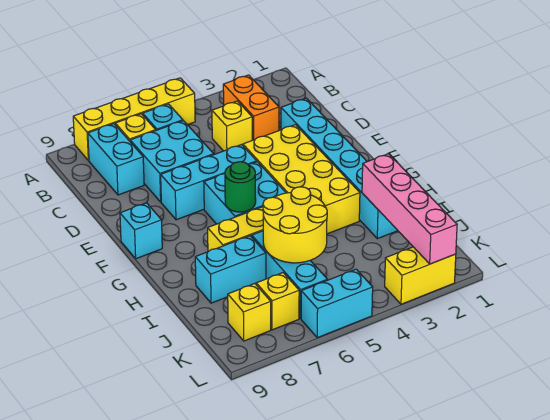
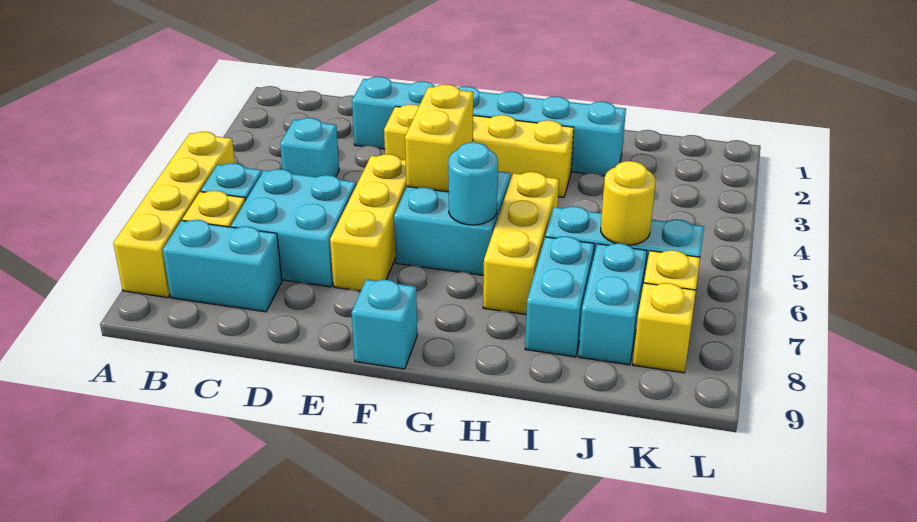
orange 1x2 brick [223,75,279,140] -> none
yellow 1x1 brick [212,101,252,151] -> cyan 1x1 brick [280,118,339,177]
yellow 2x4 brick [243,125,360,234] -> yellow 1x4 brick [384,104,574,197]
cyan 1x3 brick [161,145,257,220] -> yellow 1x3 brick [330,154,406,291]
green 1x1 round brick [225,162,256,212] -> cyan 1x1 round brick [448,142,498,225]
pink 1x4 brick [362,154,457,264] -> none
yellow 2x2 round brick [263,187,327,263] -> yellow 1x1 round brick [601,161,655,245]
yellow 1x2 brick [385,247,456,304] -> yellow 1x2 brick moved to [405,84,473,192]
cyan 1x2 brick [301,269,373,338] -> cyan 1x2 brick moved to [578,243,647,365]

